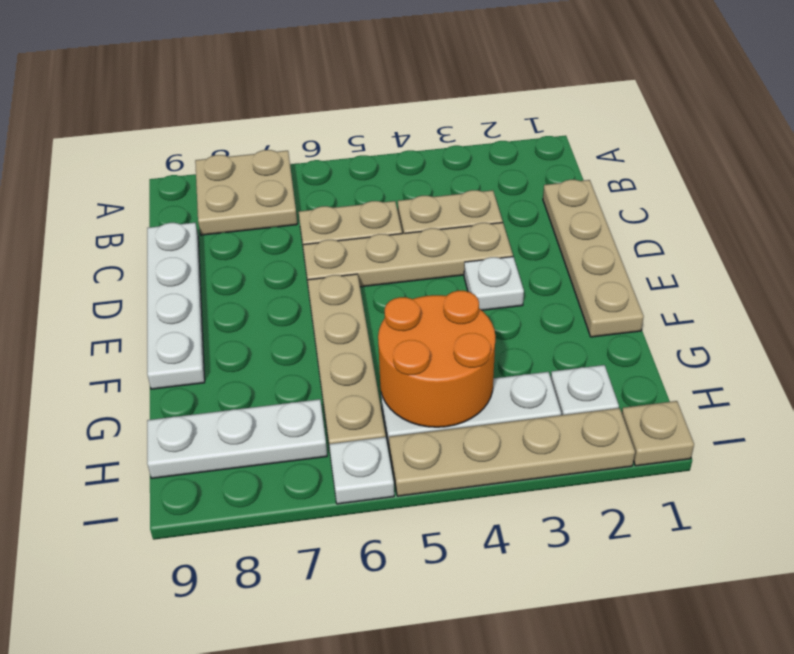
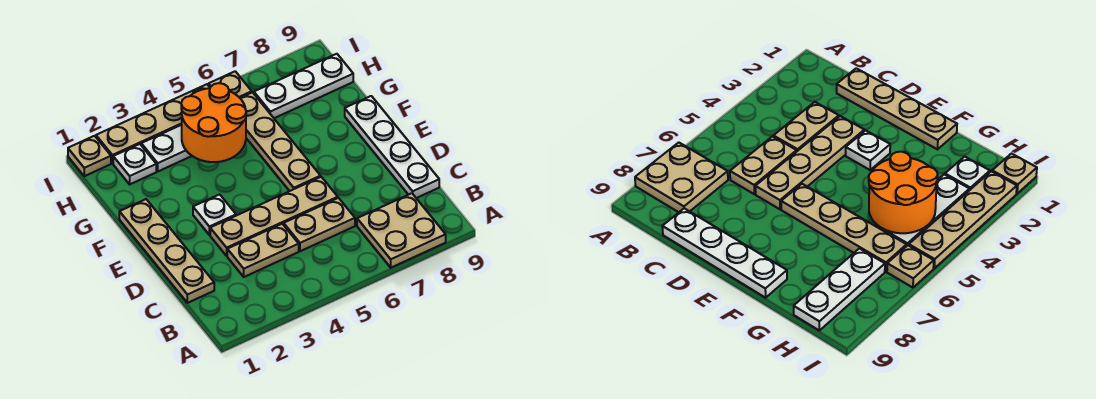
white 1x1 plate [329,437,394,504] -> tan 1x1 plate [209,71,252,98]

